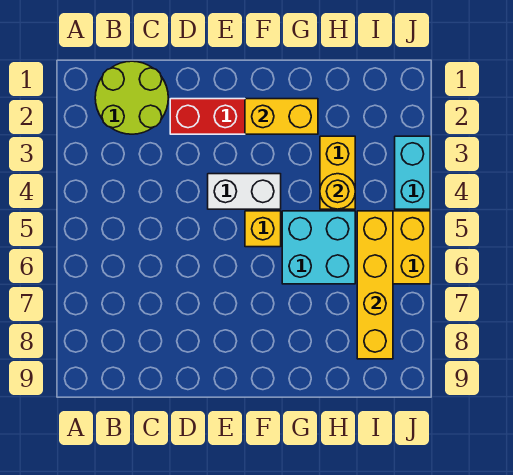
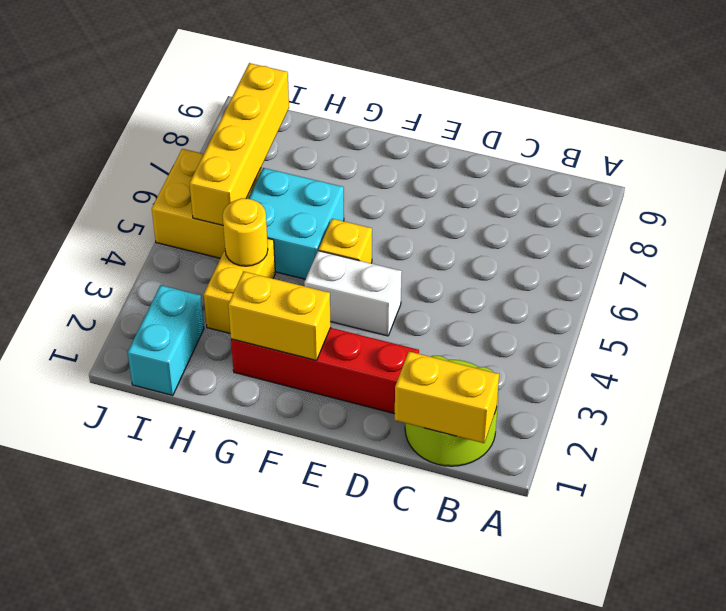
none -> yellow 1x2 brick [394,352,499,443]
cyan 1x2 brick [395,136,430,209] -> cyan 1x2 brick moved to [128,285,204,396]

